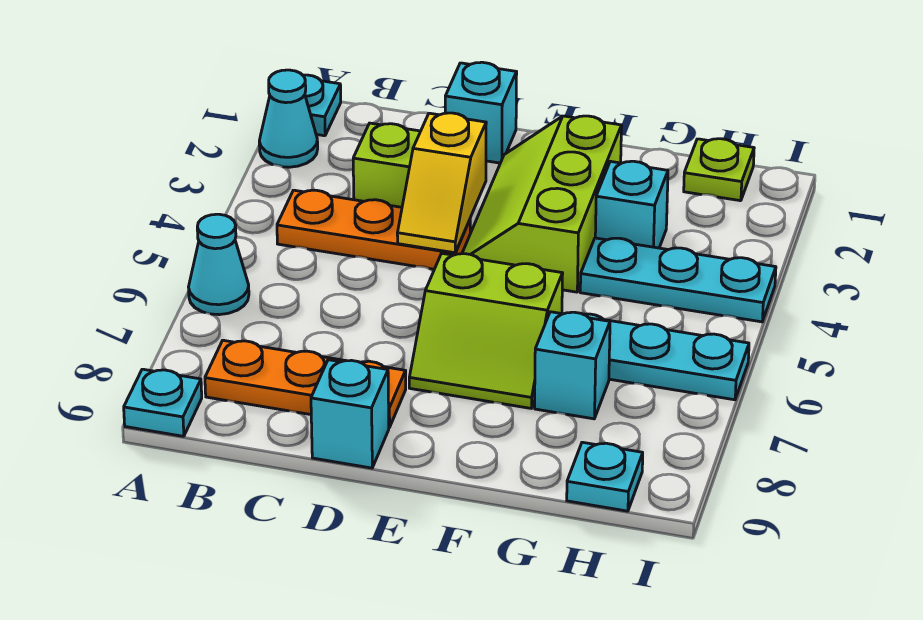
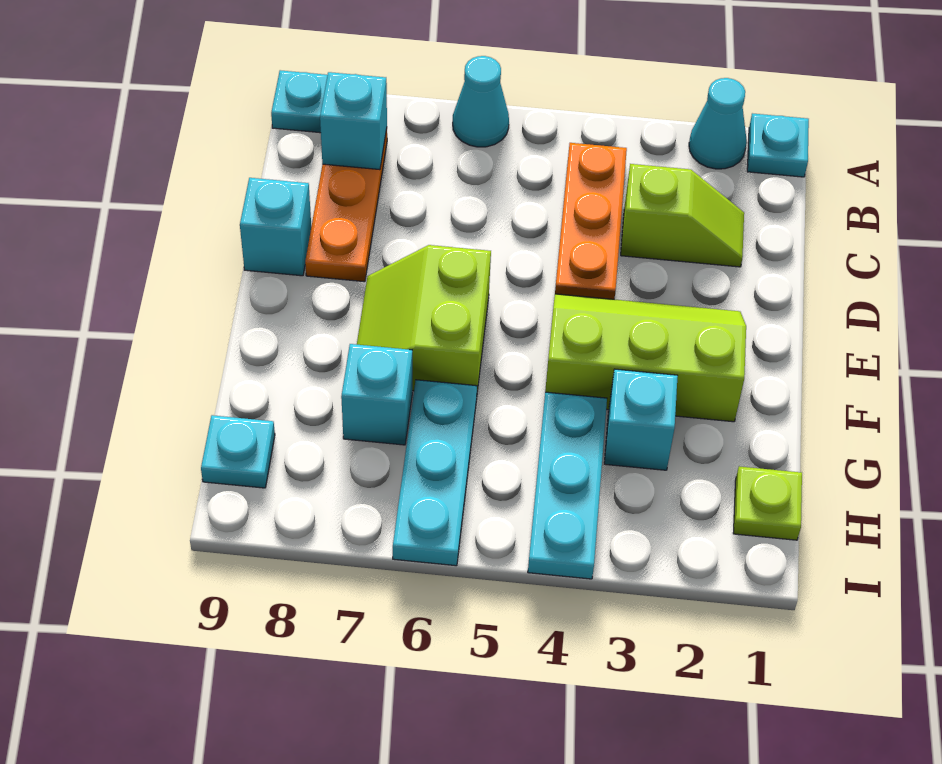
cyan 1x1 brick [445,62,517,163] -> cyan 1x1 brick moved to [320,72,387,170]
yellow 1x2 slope [397,113,486,253] -> none

